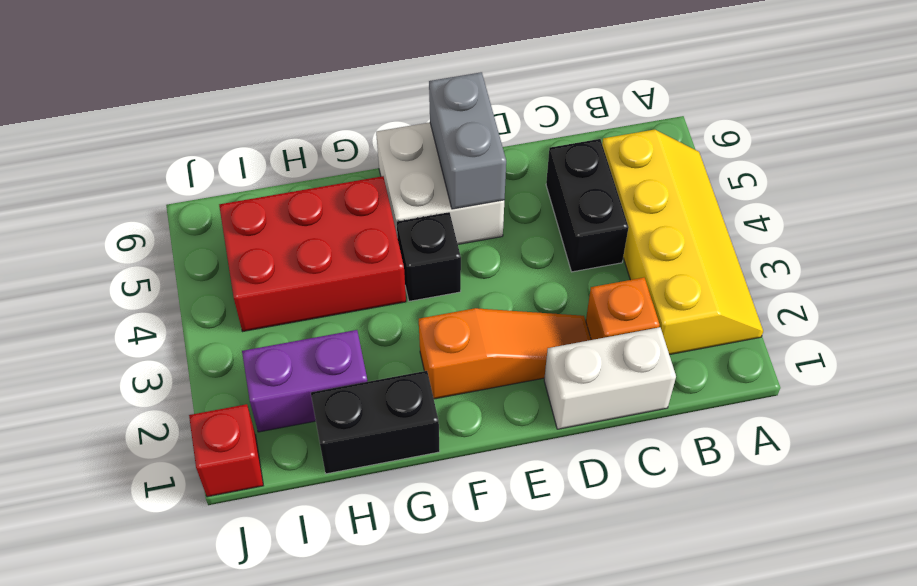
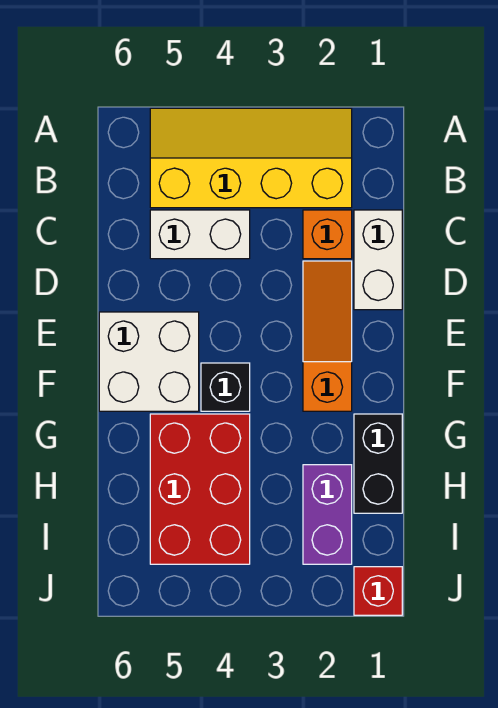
black 1x2 brick [546,139,629,272] -> white 1x2 brick [150,210,250,259]
grey 1x2 brick [429,72,506,209] -> none

